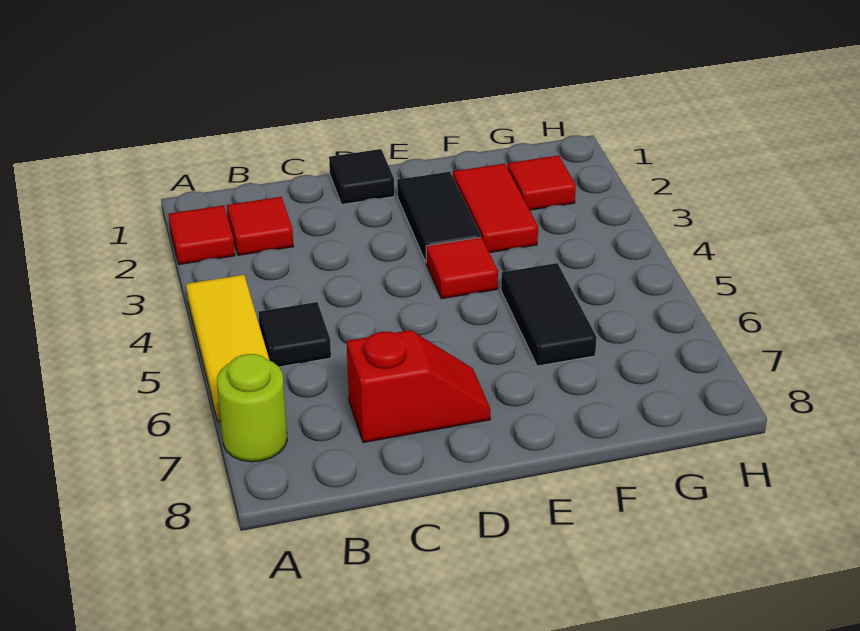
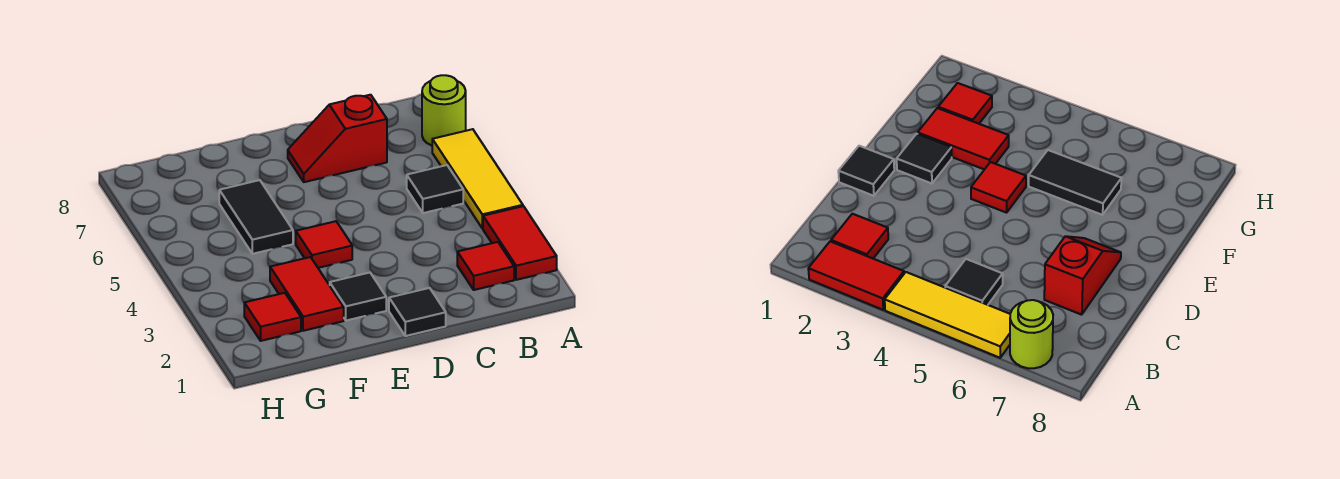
red 1x1 tile [168,205,235,265] -> red 1x2 tile [483,206,557,280]
black 1x2 tile [397,172,481,262] -> black 1x1 tile [330,273,386,321]

